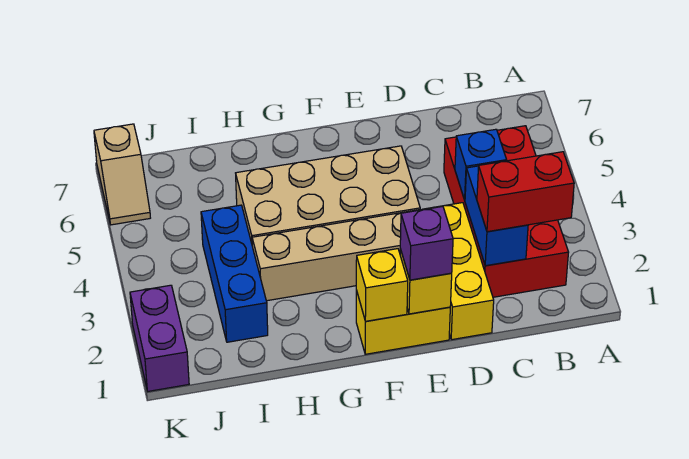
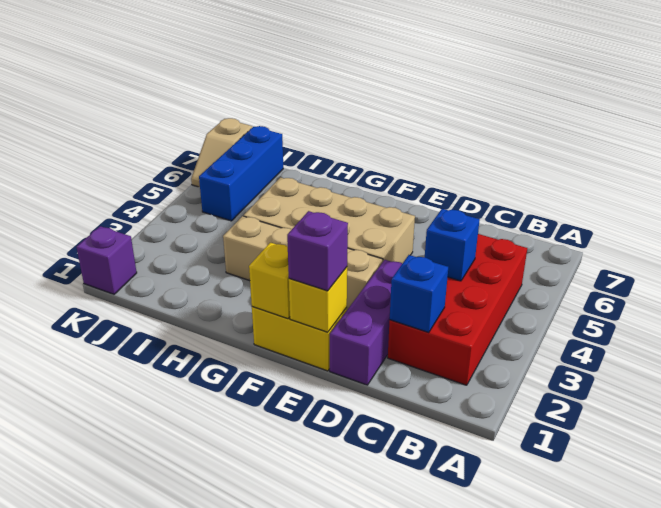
red 1x2 brick [477,152,574,232] -> none
blue 1x2 brick [465,166,528,266] -> blue 1x1 brick [390,255,448,333]
yellow 1x3 brick [423,203,494,340] -> purple 1x3 brick [330,260,402,385]
blue 1x3 brick [201,205,268,342] -> blue 1x3 brick moved to [199,126,283,221]
purple 1x2 brick [130,285,189,391] -> purple 1x1 brick [77,226,137,294]

